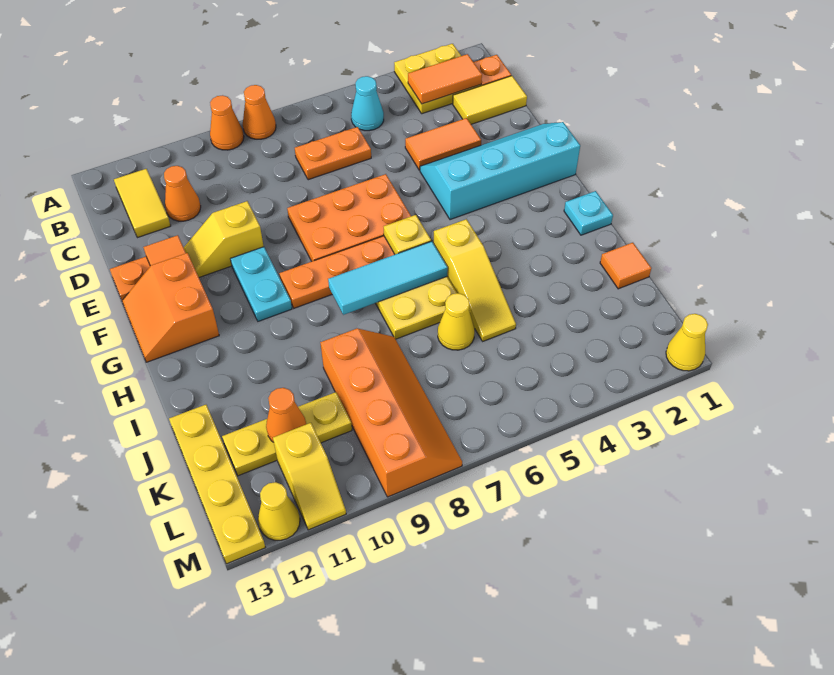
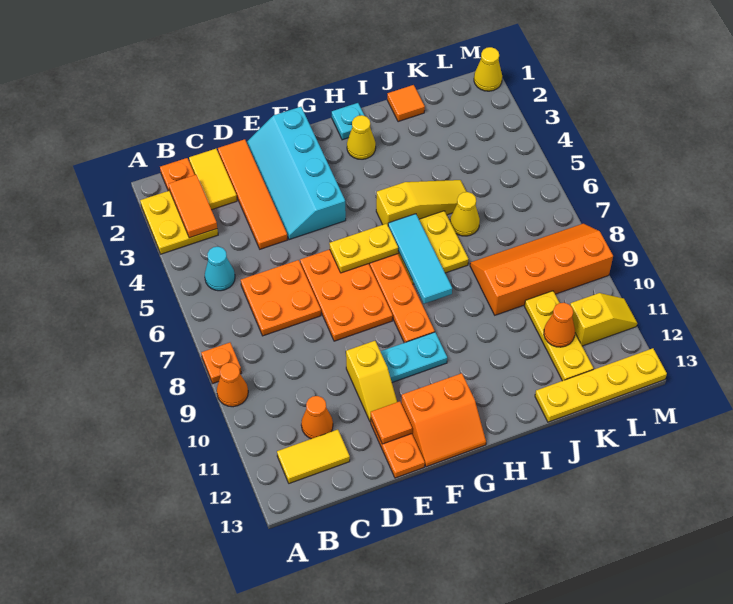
orange 1x1 cone [243,85,276,139] -> orange 1x1 plate [201,343,241,384]
orange 1x2 plate [295,127,371,180] -> orange 2x2 plate [241,260,321,336]
orange 1x2 tile [405,118,481,170] -> orange 1x4 tile [218,139,288,249]
yellow 1x1 plate [384,215,431,254] -> yellow 1x2 plate [329,224,398,273]
yellow 1x1 cone [258,482,300,540] -> yellow 1x1 cone moved to [347,115,376,159]

